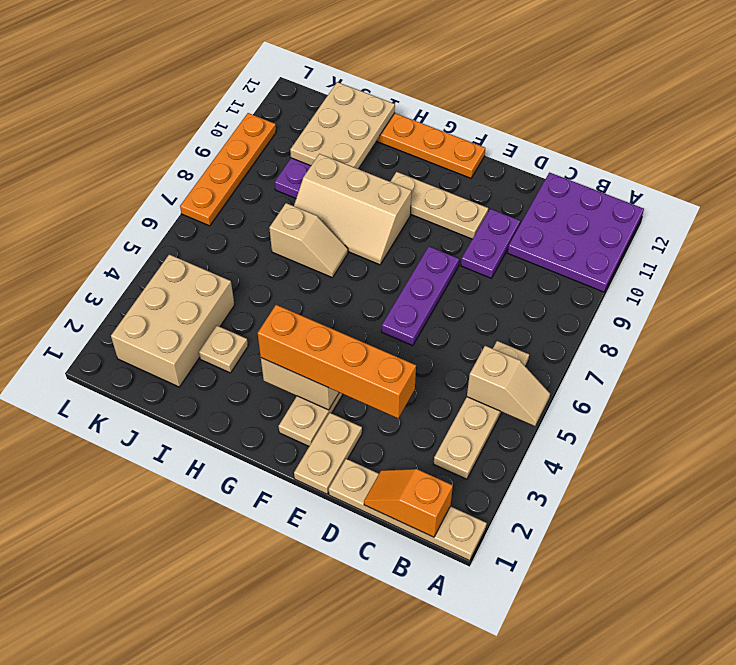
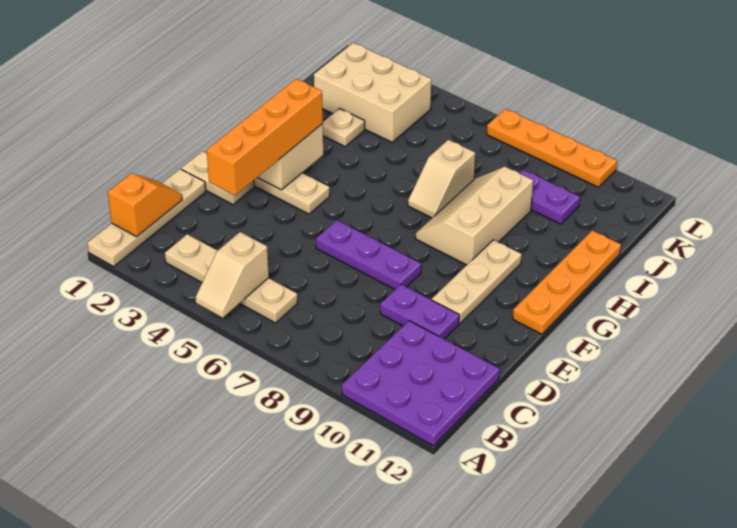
tan 2x3 plate [290,82,395,169] -> none

